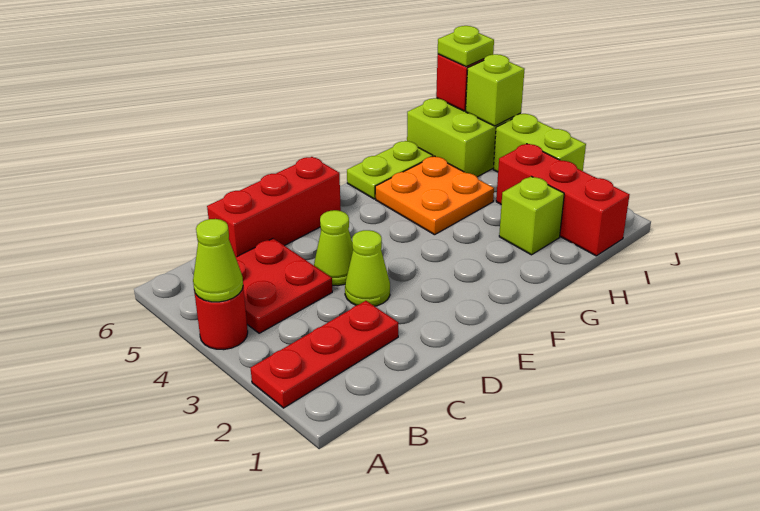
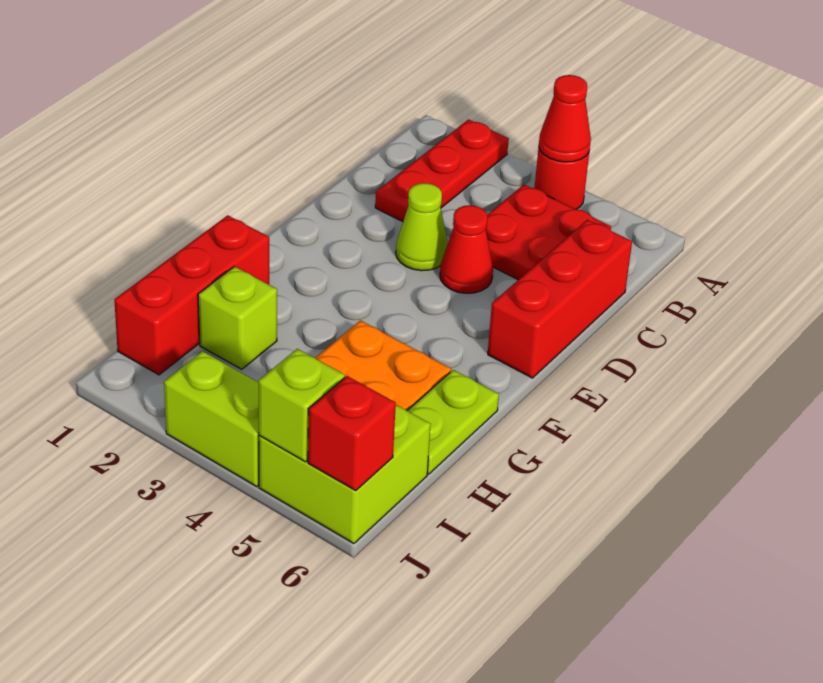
lime 1x1 cone [193,219,243,302] -> red 1x1 cone [539,75,591,162]
lime 1x1 cone [314,210,353,286] -> red 1x1 cone [440,205,493,293]
red 1x3 brick [496,144,630,256] -> red 1x3 brick turned to [114,215,269,375]
lime 1x1 plate [438,26,494,66] -> none

